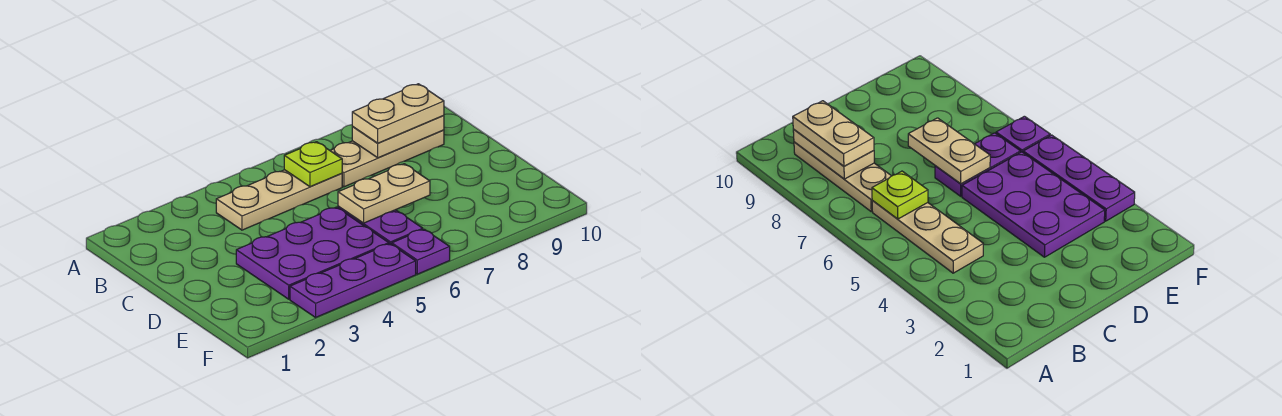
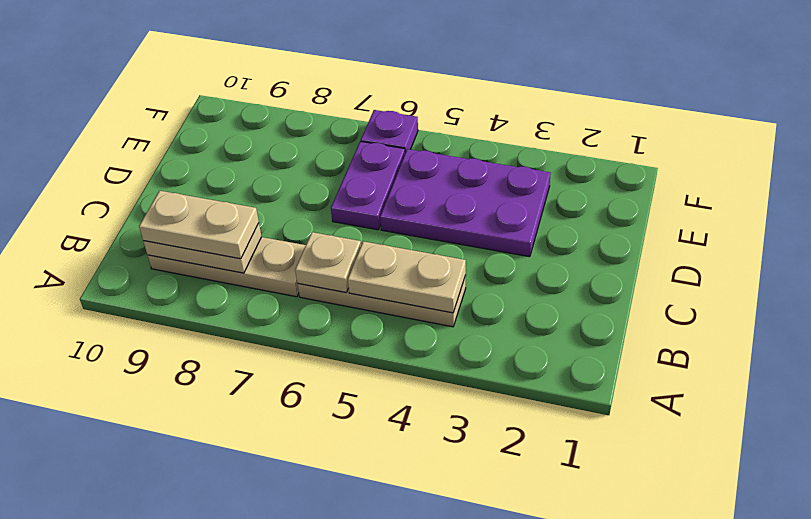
lime 1x1 plate [284,142,342,187] -> tan 1x1 plate [295,232,361,293]
tan 1x2 plate [338,164,430,223] -> tan 1x2 plate moved to [348,241,466,313]
purple 1x3 plate [290,244,416,317] -> none

